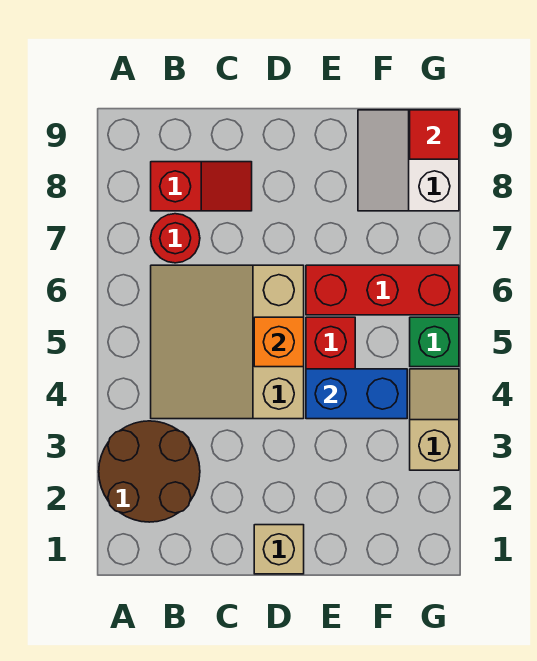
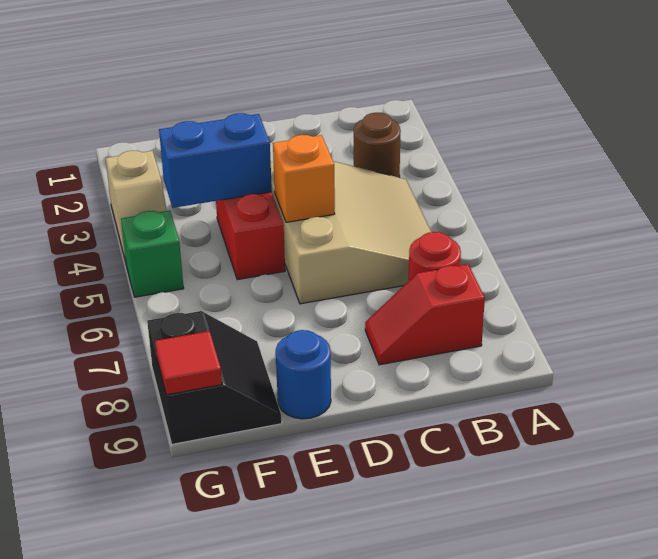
brown 2x2 round brick [99,421,200,522] -> brown 1x1 round brick [354,113,401,177]
tan 1x1 brick [254,525,304,574] -> none
red 1x3 brick [306,265,459,315] -> none
none -> blue 1x1 round brick [276,330,331,419]
white 2x2 slope [358,110,459,211] -> black 2x2 slope [147,311,282,444]

